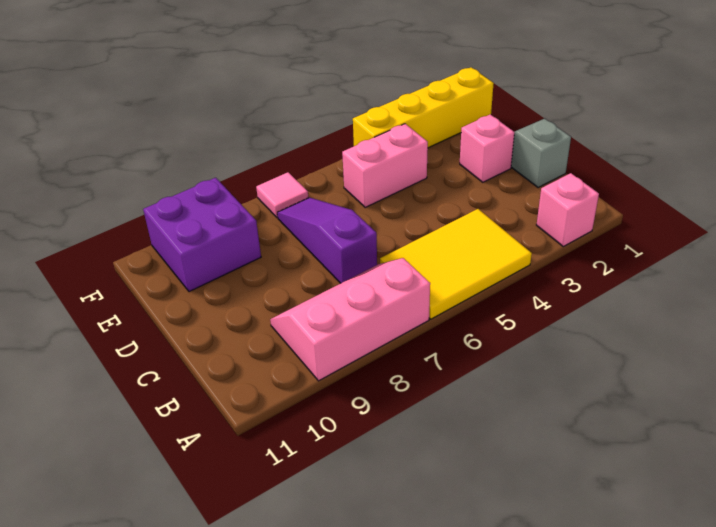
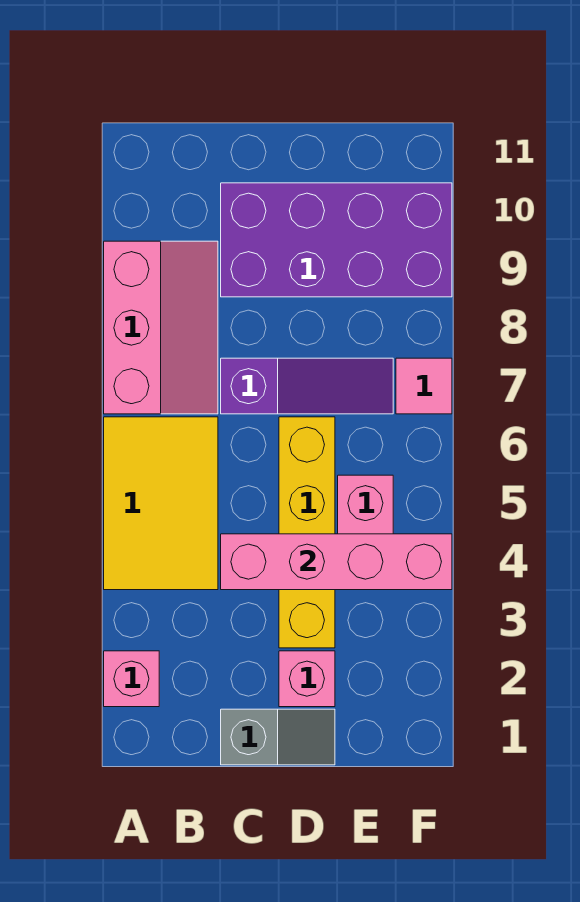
none -> pink 1x4 brick [221,534,452,590]
purple 2x2 brick [143,178,261,292] -> purple 2x4 brick [221,183,452,297]
yellow 1x4 brick [353,67,494,148] -> yellow 1x4 brick moved to [279,417,335,648]

